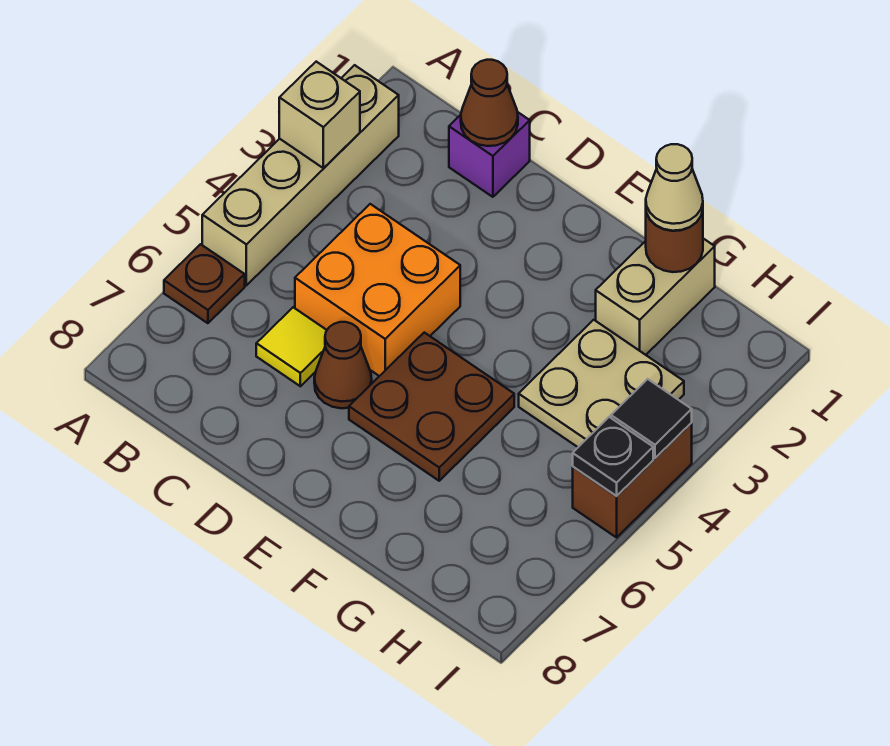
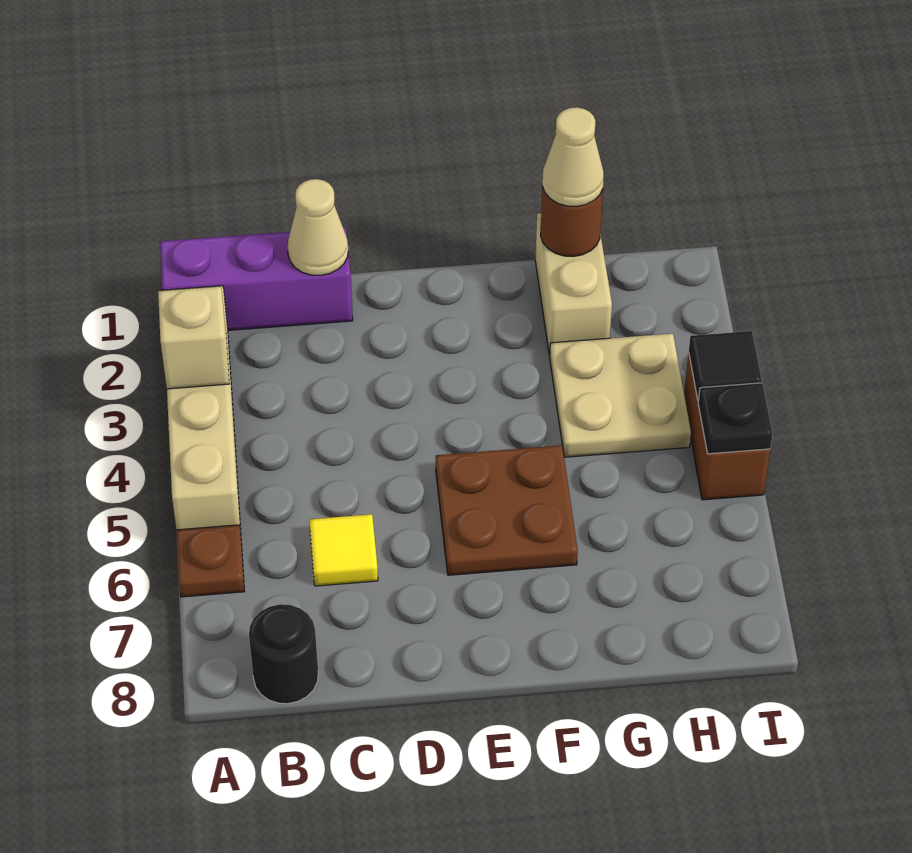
none -> black 1x1 round brick [249,604,318,704]
purple 1x1 brick [449,112,530,197] -> purple 1x3 brick [160,228,353,330]
brown 1x1 cone [461,60,518,146] -> tan 1x1 cone [287,179,348,275]
orange 2x2 brick [295,204,460,376] -> none
brown 1x1 cone [314,322,372,408] -> none

